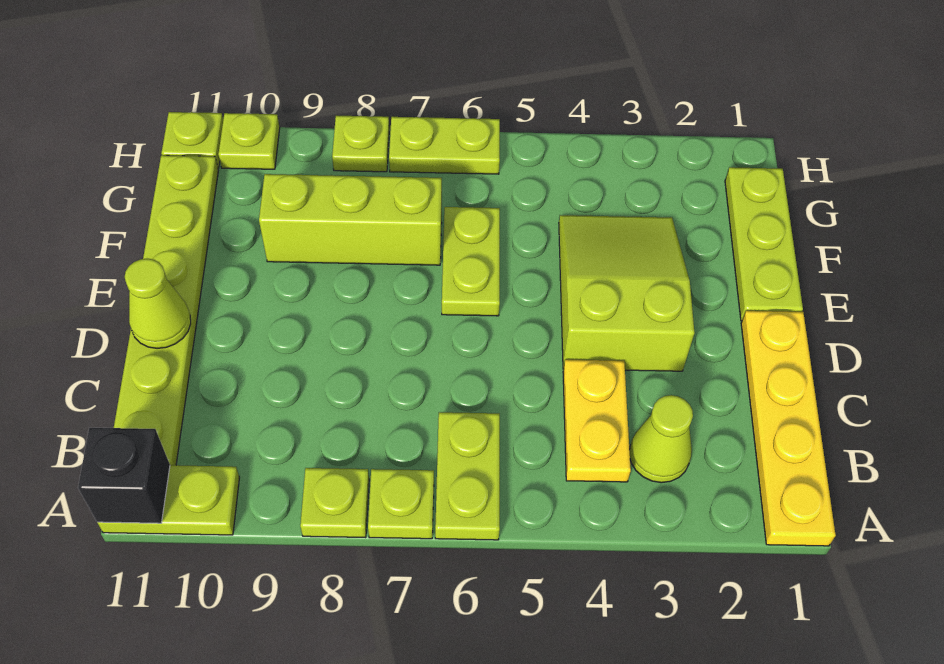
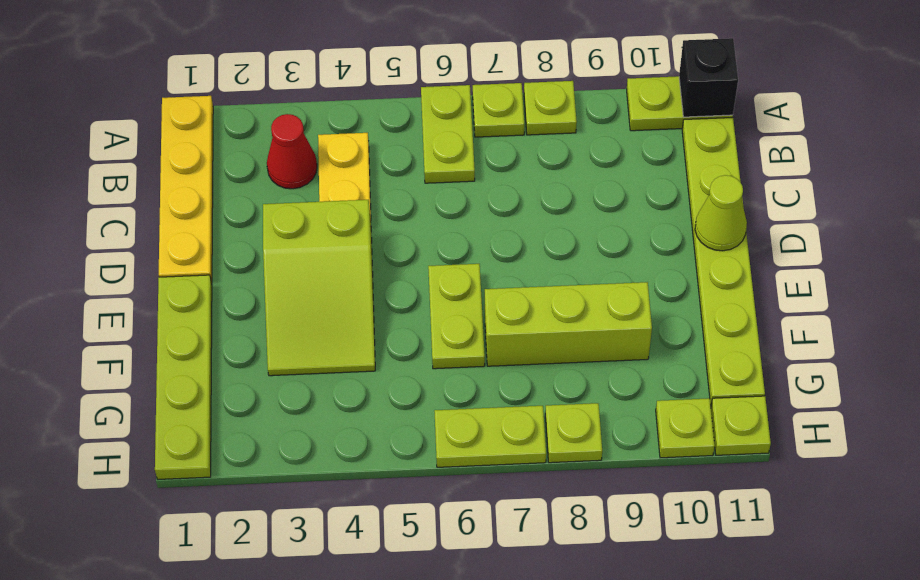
lime 1x1 cone [630,395,693,483] -> red 1x1 cone [267,114,317,189]
lime 1x3 plate [725,167,803,321] -> lime 1x4 plate [155,275,212,479]

